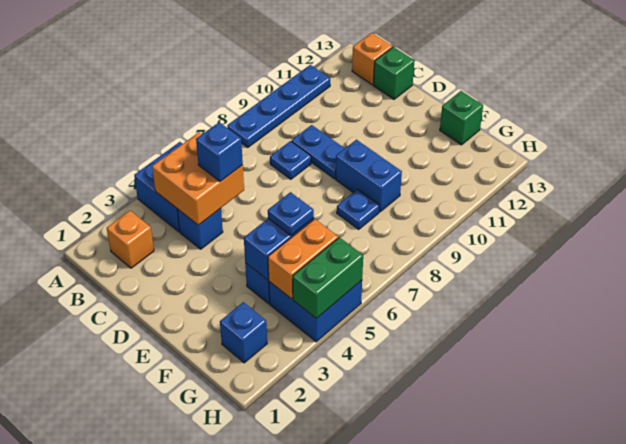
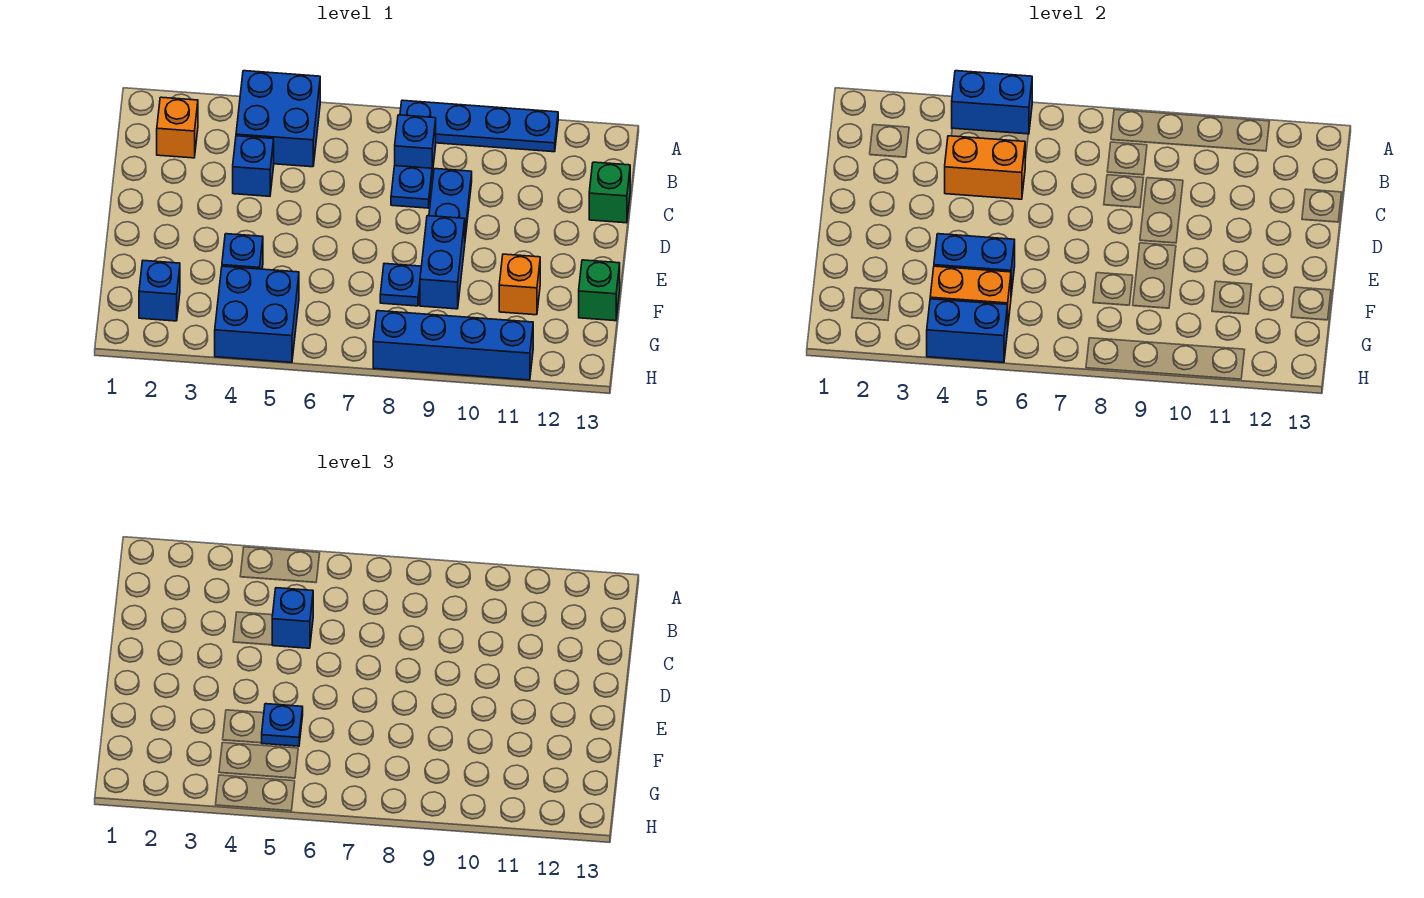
none -> blue 1x2 brick [952,71,1032,134]
orange 2x2 brick [152,132,244,225] -> orange 1x2 brick [945,136,1025,199]
none -> blue 1x1 brick [395,115,436,174]
orange 1x1 brick [352,33,392,85] -> orange 1x1 brick moved to [499,254,540,315]
green 1x2 brick [293,237,363,319] -> blue 1x2 brick [927,299,1008,362]
none -> blue 1x4 brick [373,311,533,380]

